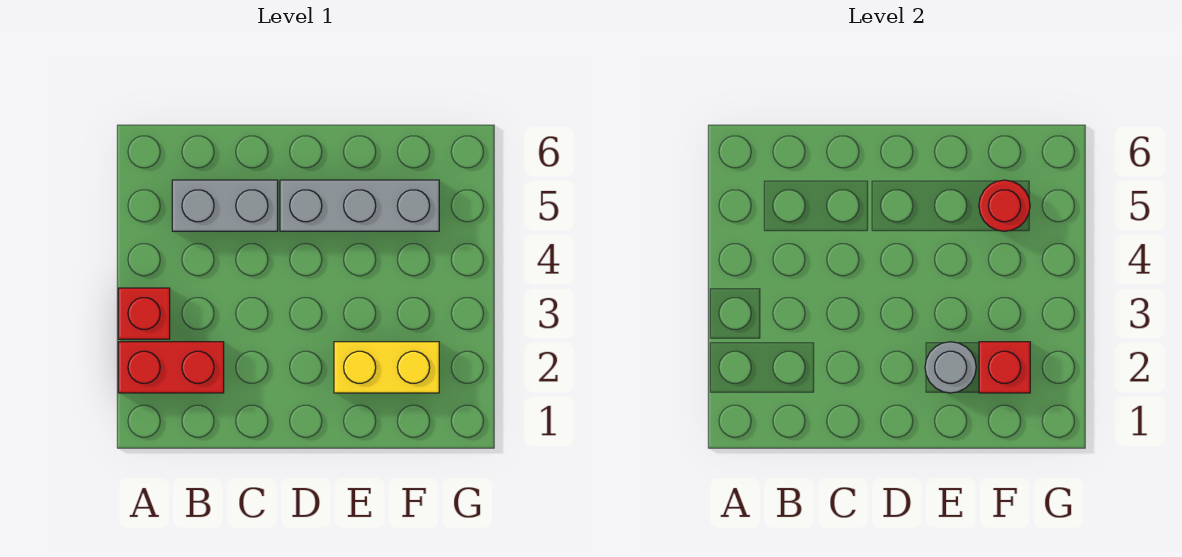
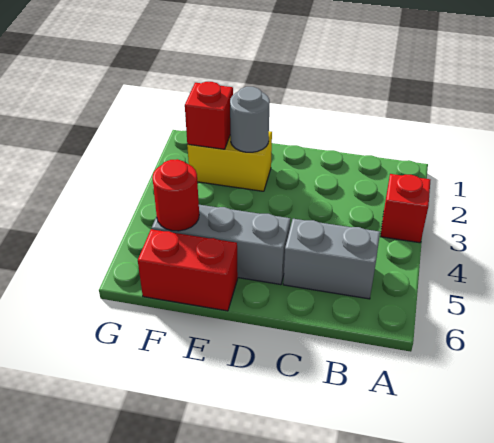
red 1x2 brick [118,342,224,393] -> red 1x2 brick moved to [138,229,238,311]

